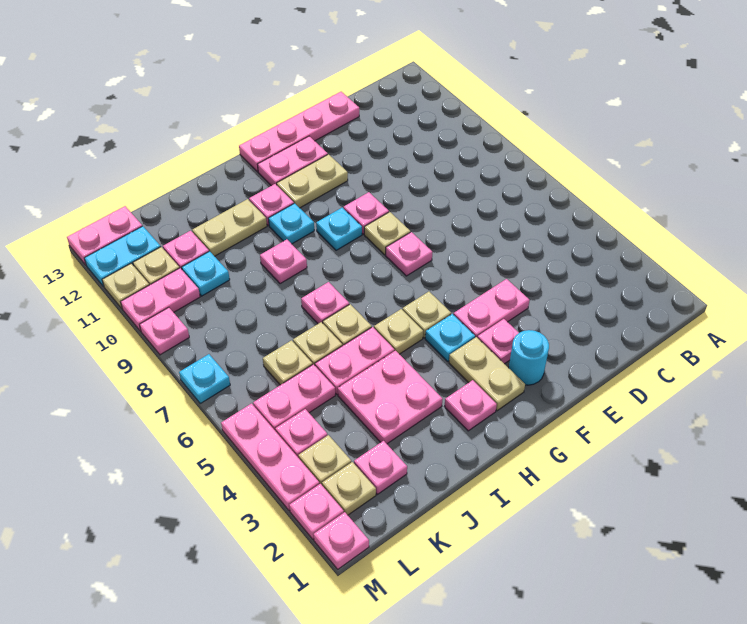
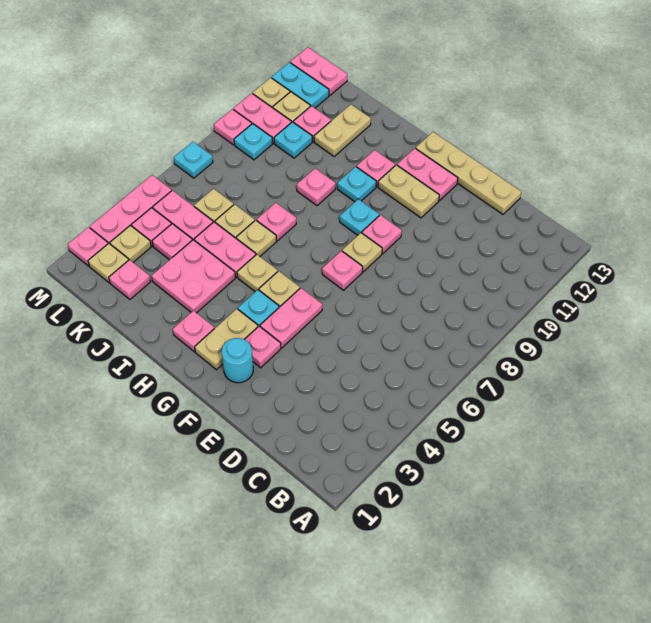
pink 1x4 plate [239,92,359,172] -> tan 1x4 plate [416,132,521,214]
pink 1x2 plate [454,279,530,338] -> pink 1x2 plate turned to [260,288,322,348]
tan 1x2 plate [192,199,267,256] -> tan 1x2 plate turned to [314,104,371,156]
none -> cyan 1x1 plate [234,124,272,160]
pink 1x1 plate [314,512,369,569] -> pink 1x1 plate moved to [152,224,192,260]

